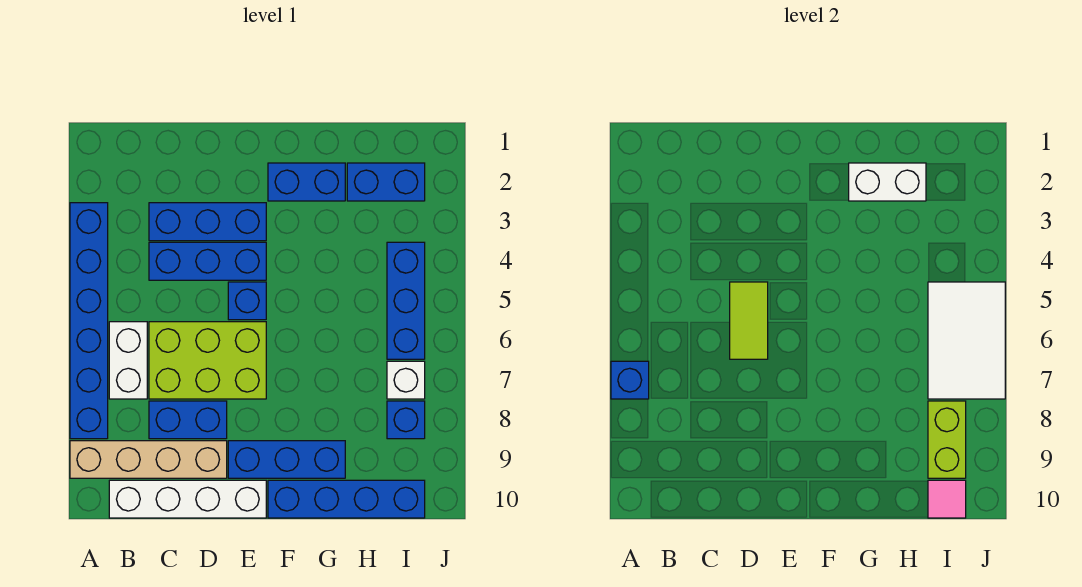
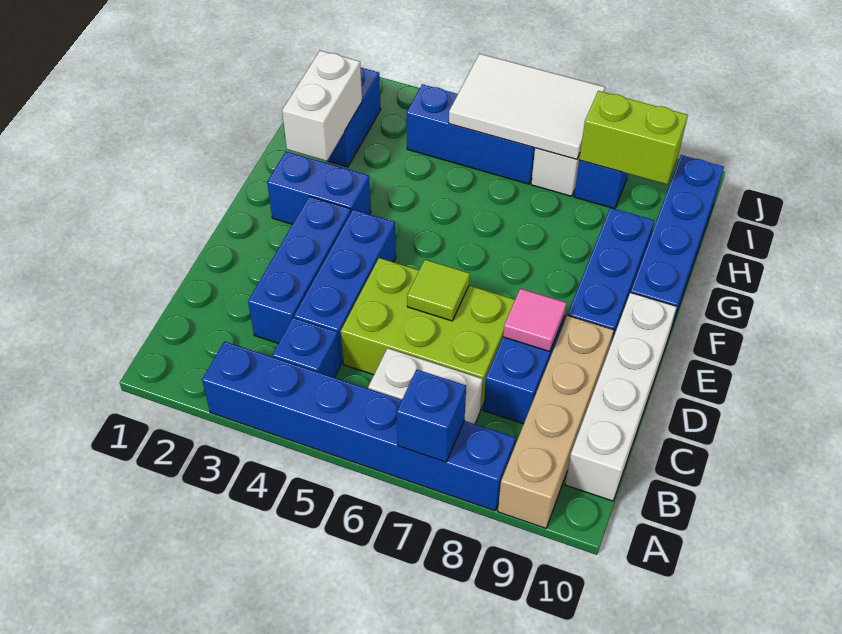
lime 2x3 brick [149,322,266,399] -> lime 2x3 brick turned to [341,258,515,410]
lime 1x2 tile [730,282,768,359] -> lime 1x1 tile [407,260,470,321]
blue 1x1 brick [228,282,266,320] -> blue 1x1 brick moved to [272,318,340,378]
blue 1x2 brick [268,163,345,201] -> blue 1x2 brick turned to [267,152,371,224]
pink 1x1 tile [928,480,966,518] -> pink 1x1 tile moved to [503,289,566,352]

